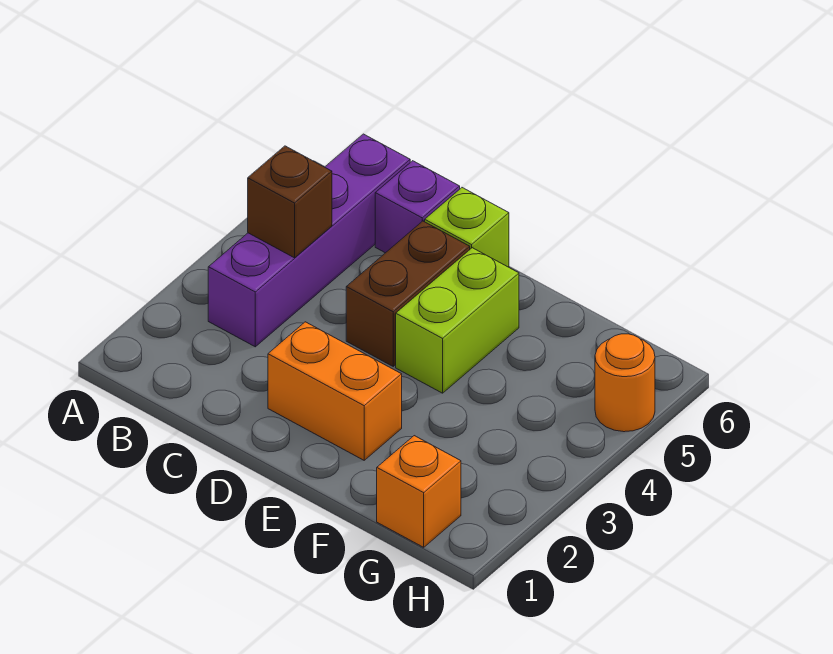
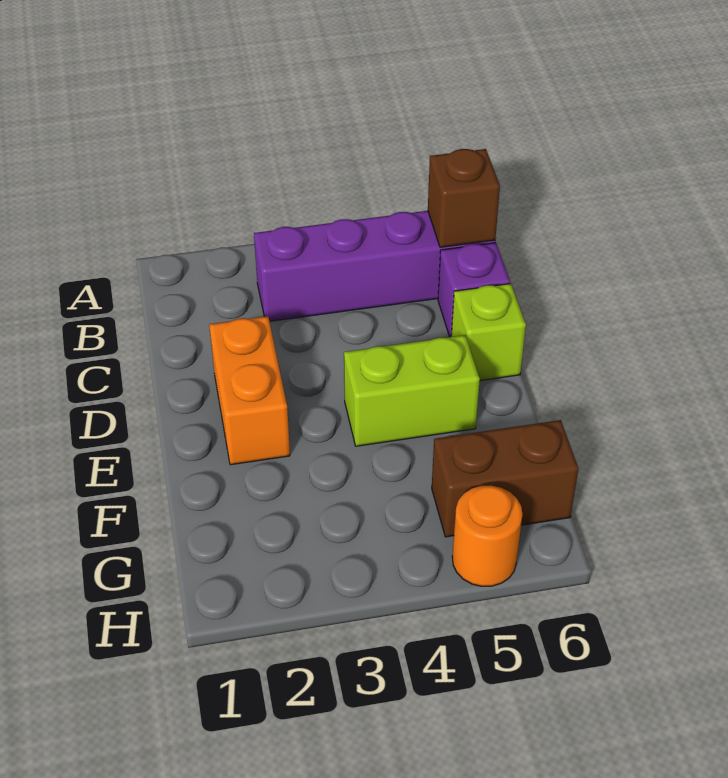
brown 1x1 brick [248,146,332,258] -> brown 1x1 brick moved to [428,149,500,247]
brown 1x2 brick [346,221,470,366] -> brown 1x2 brick moved to [432,420,578,537]
orange 1x1 brick [377,436,461,547] -> none

